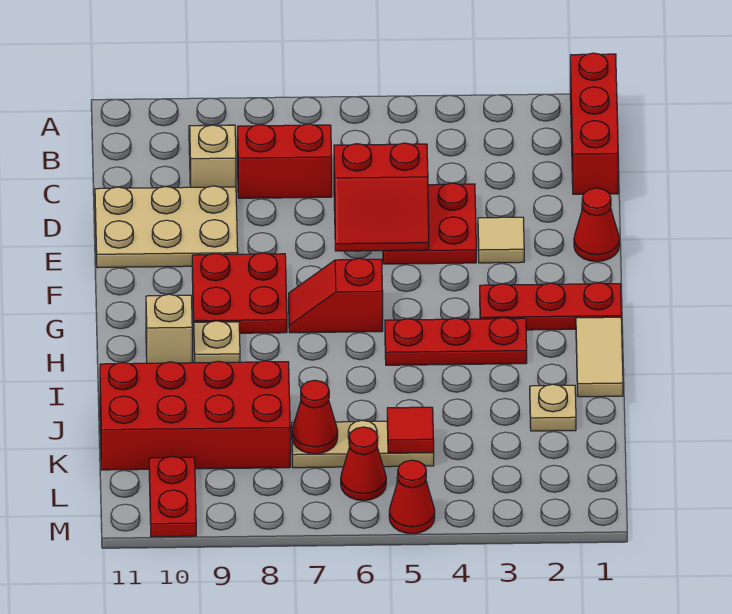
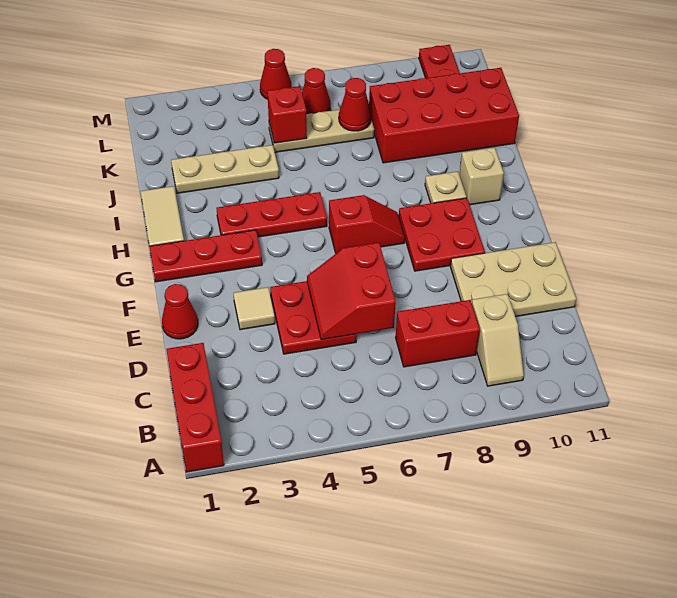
red 2x2 slope [334,143,429,251] -> red 2x2 slope turned to [307,243,396,340]
tan 1x1 plate [530,384,576,431] -> tan 1x3 plate [171,145,279,193]
red 1x1 tile [387,407,434,453] -> red 1x1 brick [267,86,307,143]

